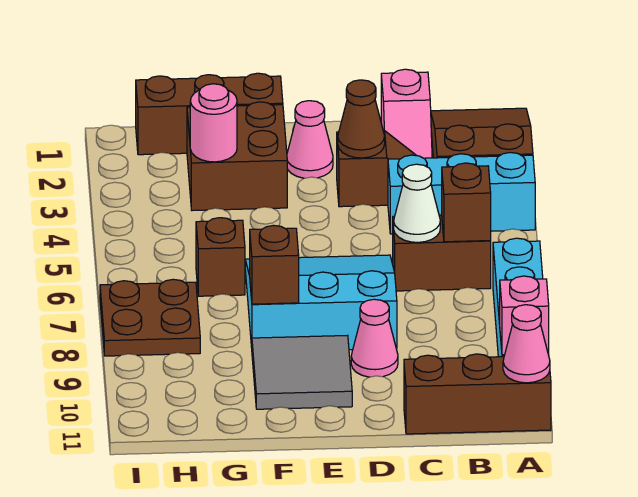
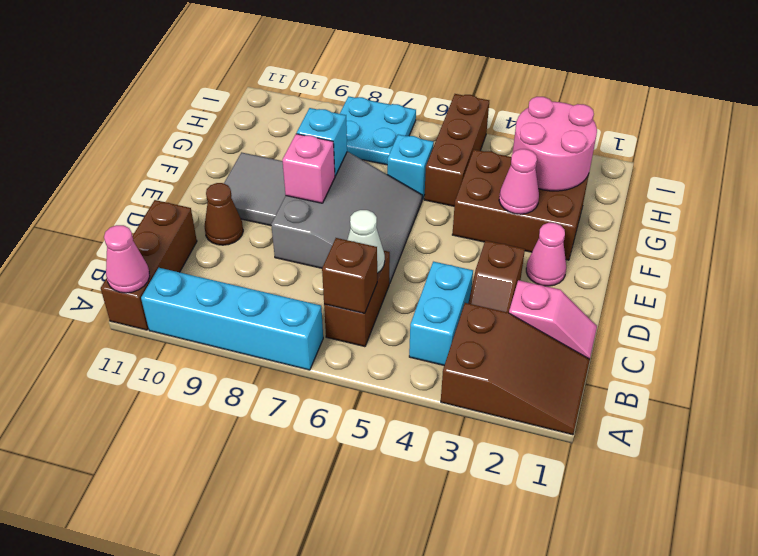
cyan 1x3 brick [388,153,535,234] -> cyan 1x2 brick [409,262,473,365]
pink 1x1 brick [500,276,549,355] -> pink 1x1 brick moved to [282,134,335,203]
pink 1x2 slope [381,69,432,158] -> pink 1x2 slope turned to [509,280,597,359]
brown 1x1 cone [338,80,385,158] -> brown 1x1 cone moved to [205,183,243,245]
cyan 3x3 slope [245,255,397,350] -> grey 3x3 slope [271,152,422,283]
pink 1x1 cone [351,299,398,377] -> pink 1x1 cone moved to [499,149,539,214]
brown 1x3 brick [136,73,283,155] -> brown 1x3 brick moved to [424,94,489,206]
brown 2x2 brick [187,102,287,211] -> brown 2x3 brick [452,150,589,260]
brown 1x1 brick [250,225,299,304] -> cyan 1x1 brick [297,108,347,176]
pink 1x1 round brick [190,84,237,162] -> pink 2x2 round brick [513,97,597,191]
brown 1x1 brick [196,218,245,296] -> cyan 1x1 brick [387,134,434,199]
brown 2x2 plate [100,279,200,356] -> cyan 2x2 plate [340,96,416,165]

